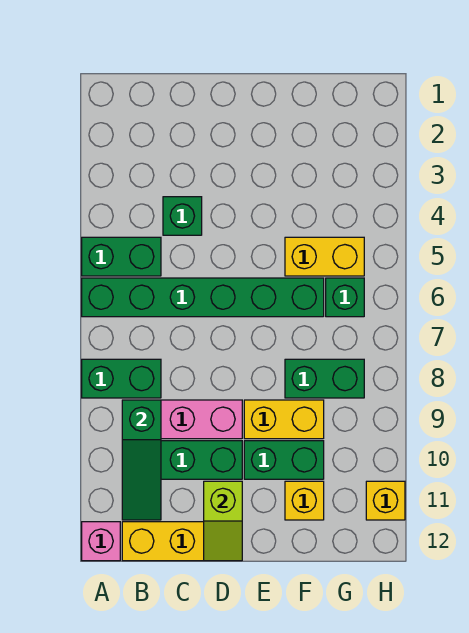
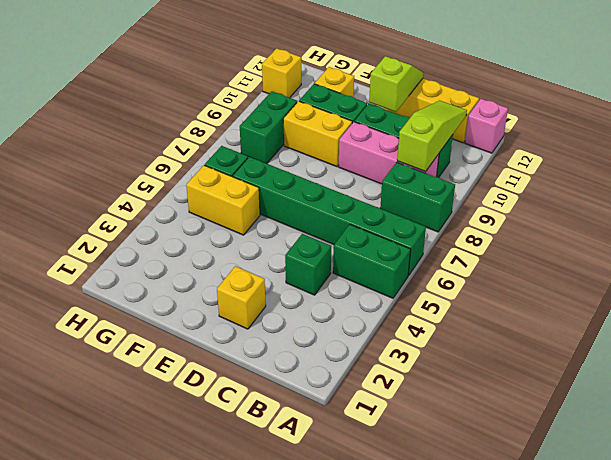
green 1x3 slope [122,400,161,520] -> lime 1x3 slope [397,101,467,172]
none -> yellow 1x1 brick [217,266,266,329]
green 1x2 brick [285,359,364,398] -> green 1x2 brick turned to [240,91,297,163]

